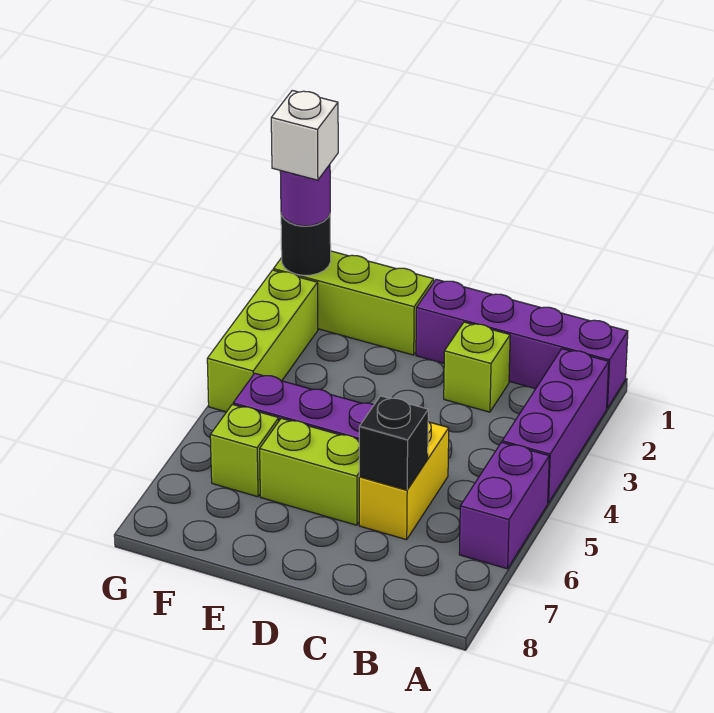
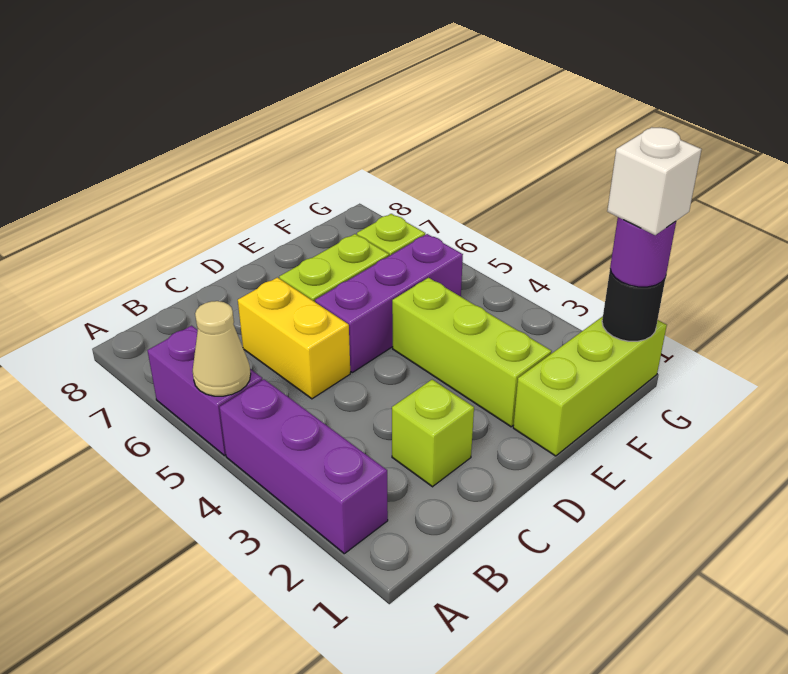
purple 1x4 brick [416,279,628,408] -> none
none -> tan 1x1 cone [193,301,251,396]
black 1x1 brick [359,396,428,490] -> none
lime 1x3 brick [207,270,318,412] -> lime 1x3 brick moved to [392,278,552,427]

